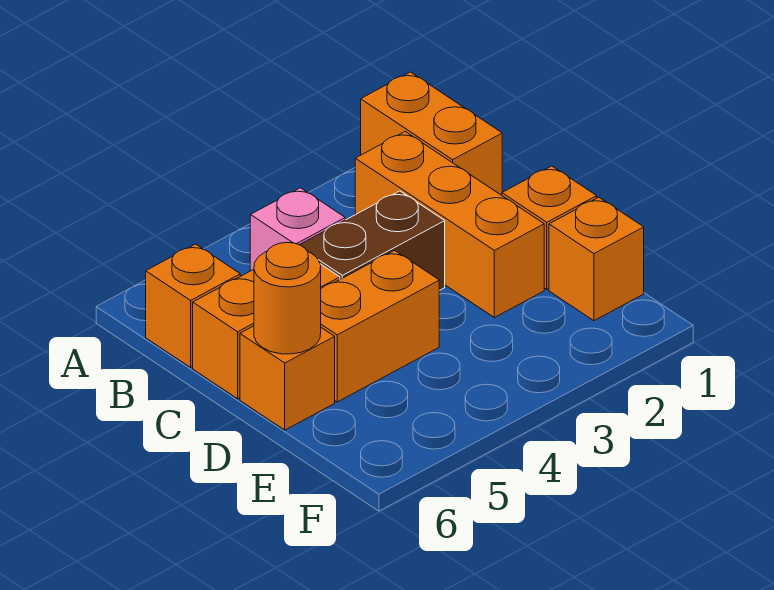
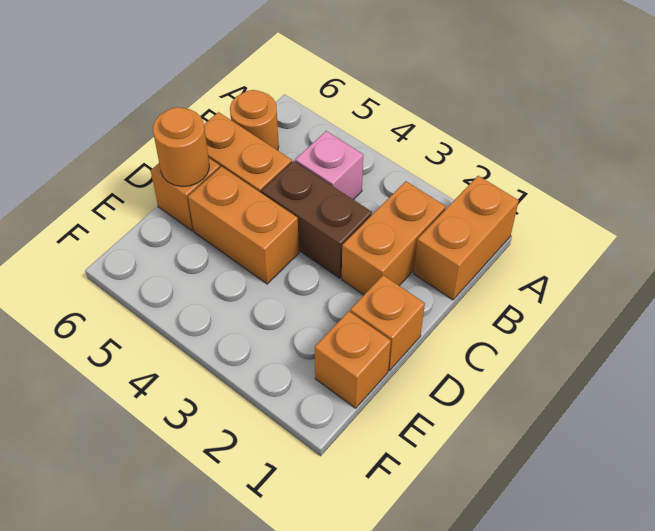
orange 1x3 brick [355,132,544,318] -> orange 1x2 brick [342,181,446,295]
orange 1x1 brick [146,244,240,367] -> orange 1x1 round brick [230,90,279,150]

